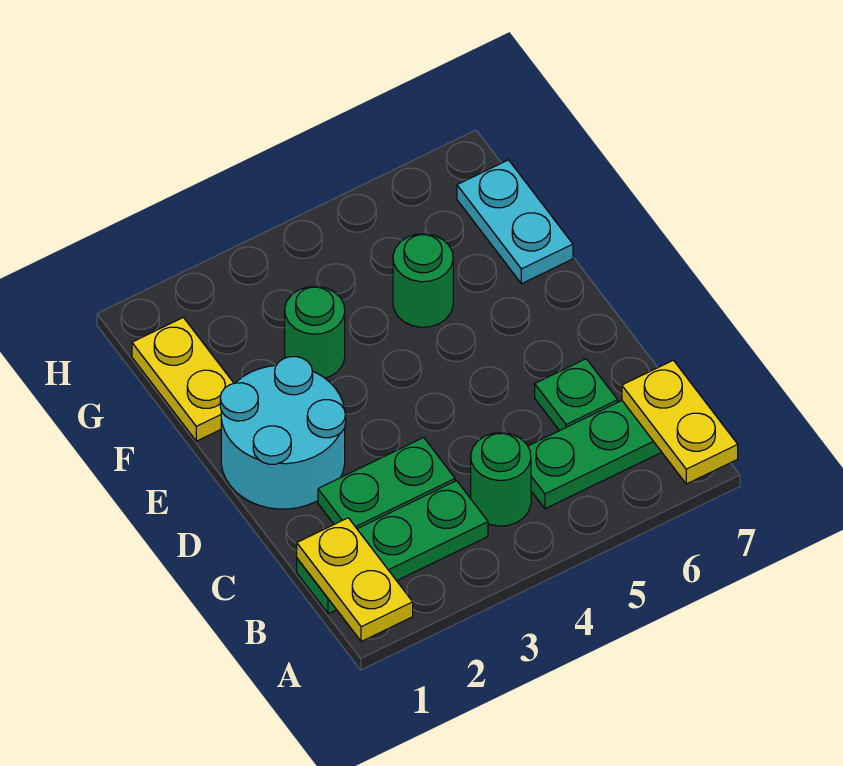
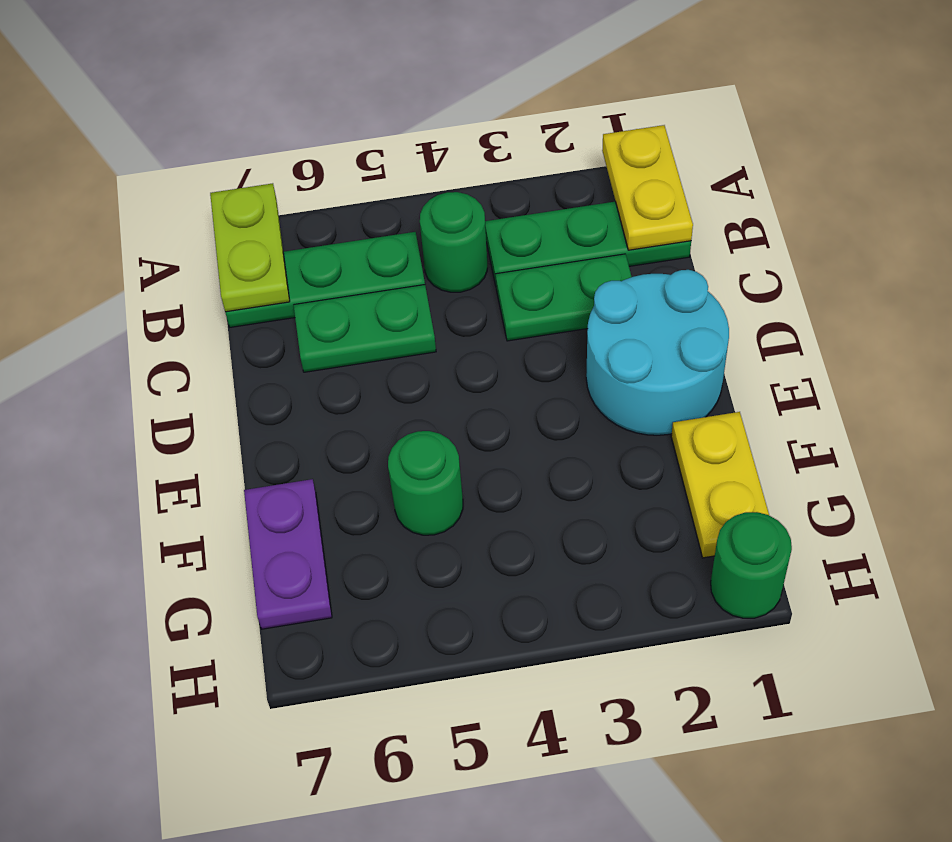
yellow 1x2 plate [622,360,738,484] -> lime 1x2 plate [210,183,290,312]
green 1x1 plate [535,359,618,431] -> green 1x2 plate [294,285,436,372]
green 1x1 round brick [285,286,345,378] -> green 1x1 round brick moved to [711,512,792,618]
cyan 1x2 plate [457,160,573,284] -> purple 1x2 plate [244,479,332,629]

